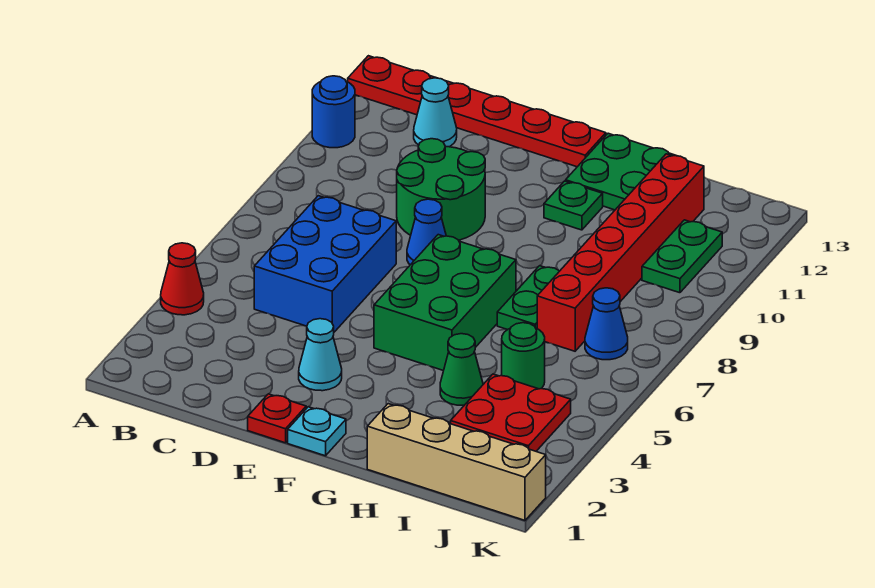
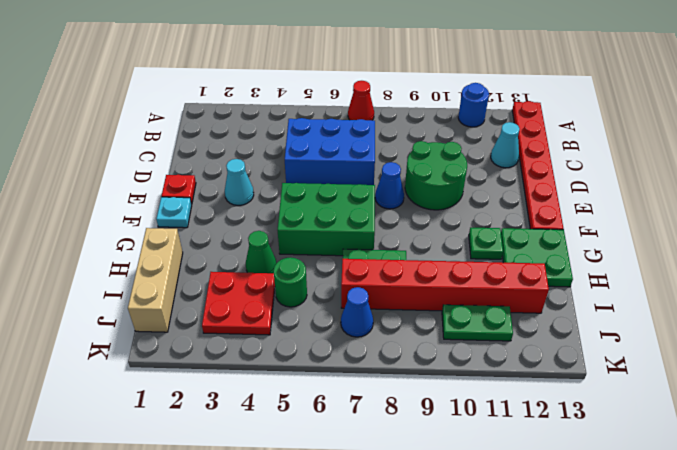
red 1x1 cone [161,243,204,315] -> red 1x1 cone moved to [348,81,374,120]
tan 1x4 brick [367,404,546,520] -> tan 1x3 brick [128,228,183,332]

